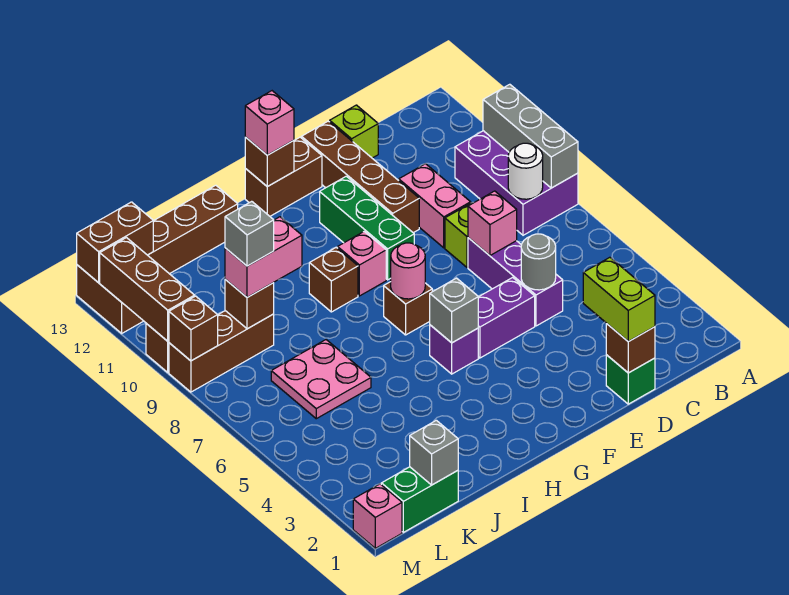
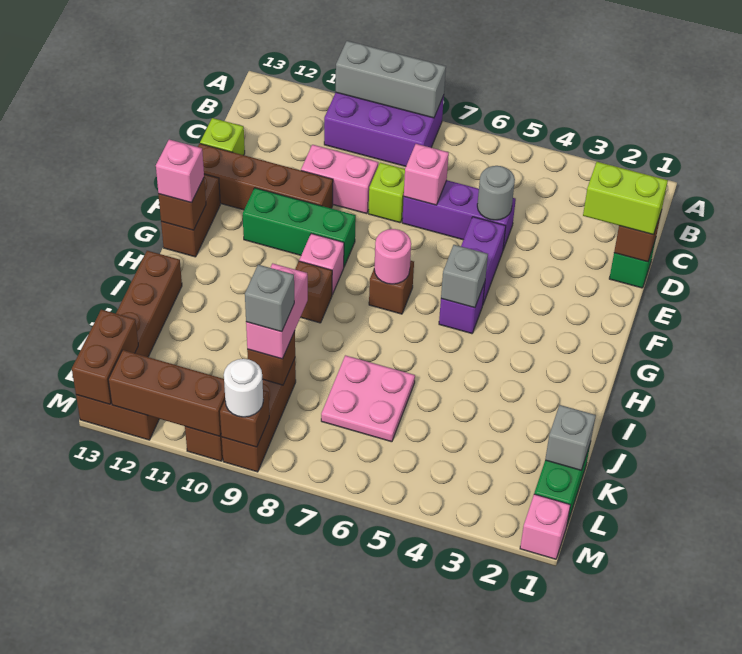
white 1x1 round brick [508,143,543,199] -> white 1x1 round brick moved to [224,359,263,417]

